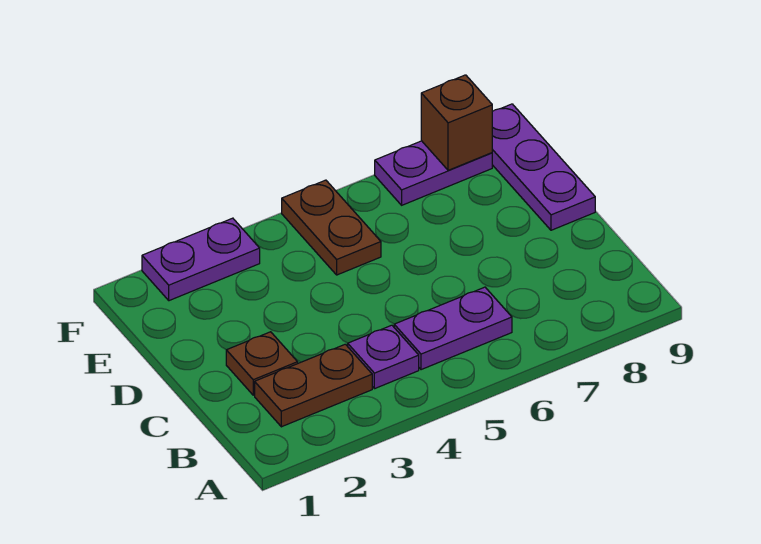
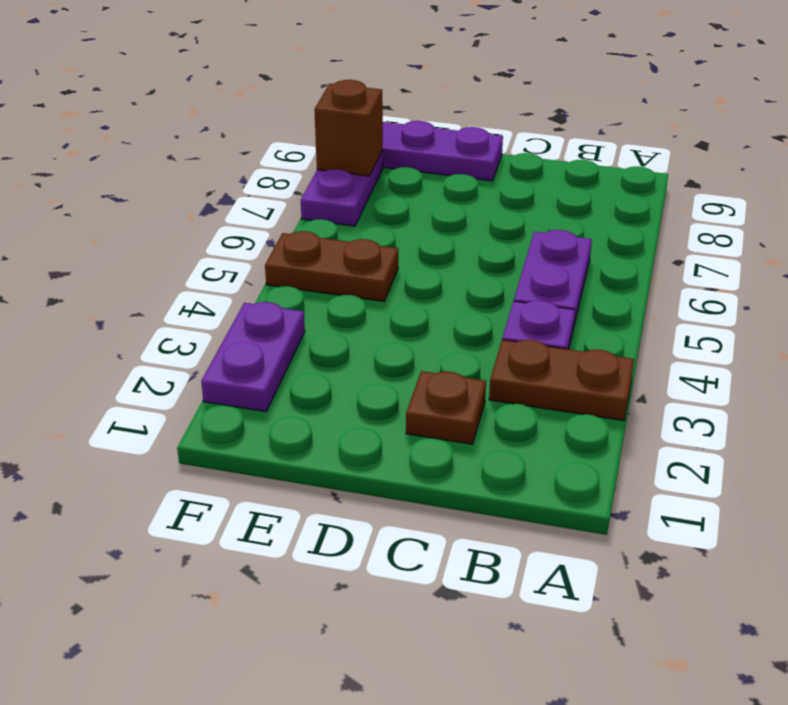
brown 1x2 plate [255,344,372,427] -> brown 1x2 plate turned to [489,340,634,420]

